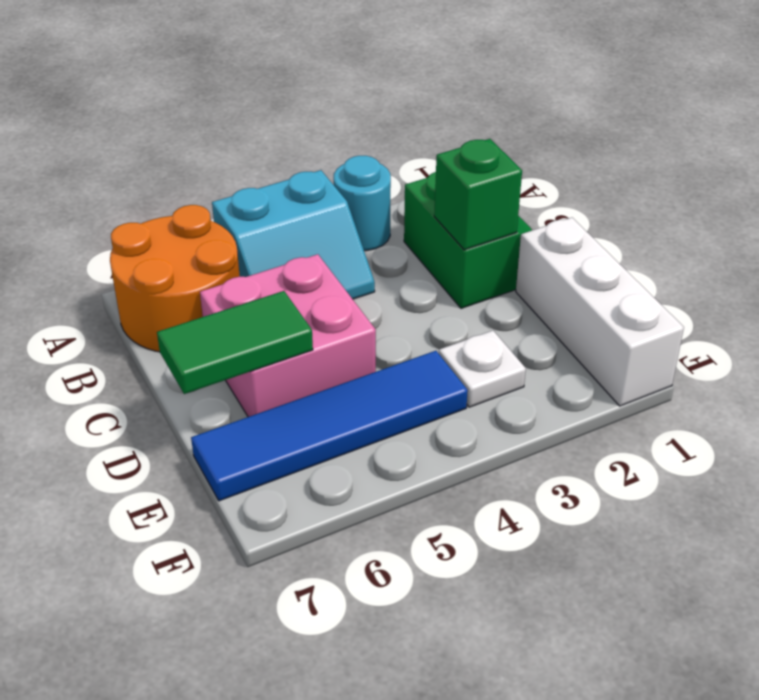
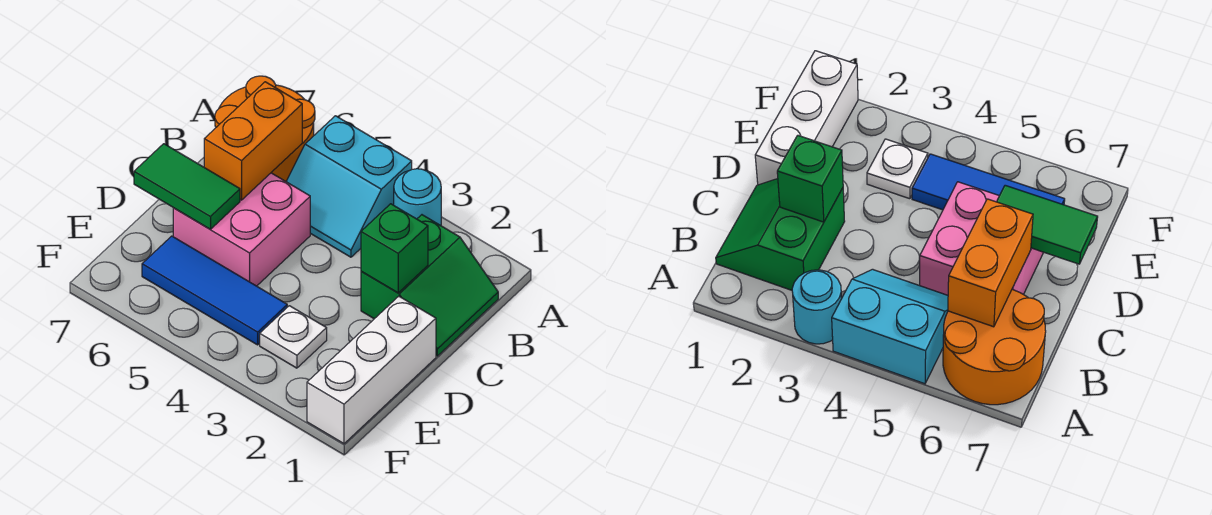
none -> orange 1x2 brick [204,82,302,200]
blue 1x4 tile [191,351,468,501] -> blue 1x3 tile [142,236,287,345]

